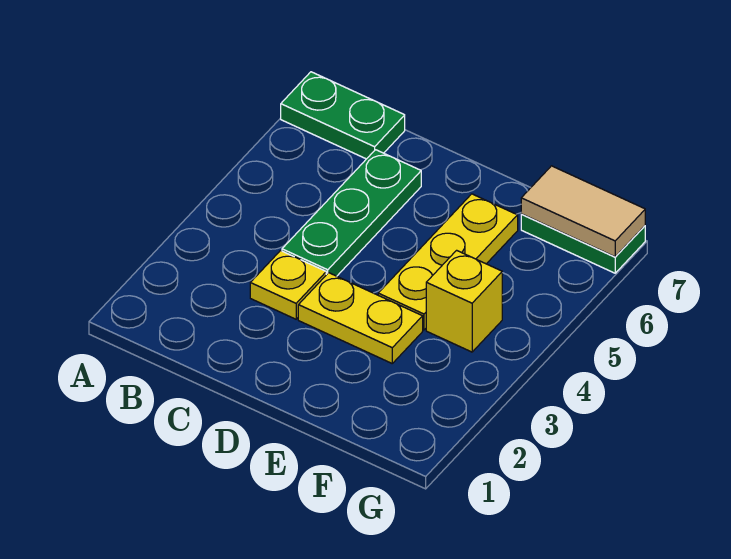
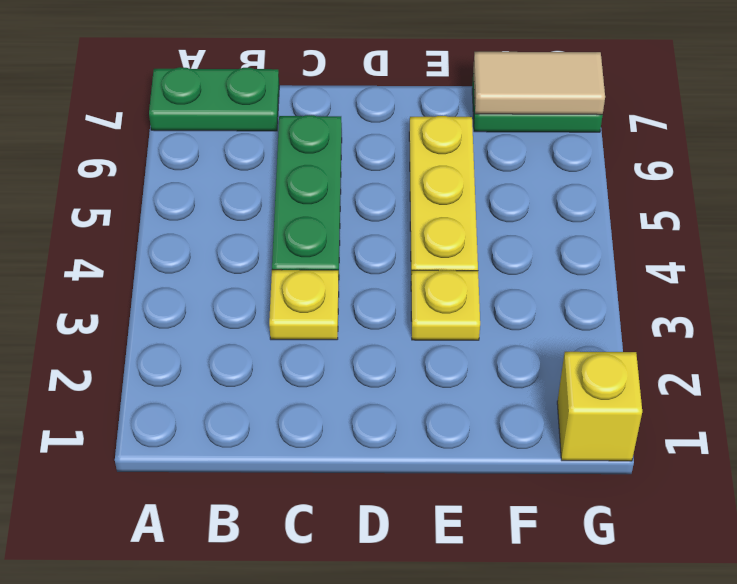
yellow 1x2 plate [298,273,423,363] -> yellow 1x1 plate [411,270,480,340]
yellow 1x1 brick [426,250,502,352] -> yellow 1x1 brick moved to [557,352,642,461]

